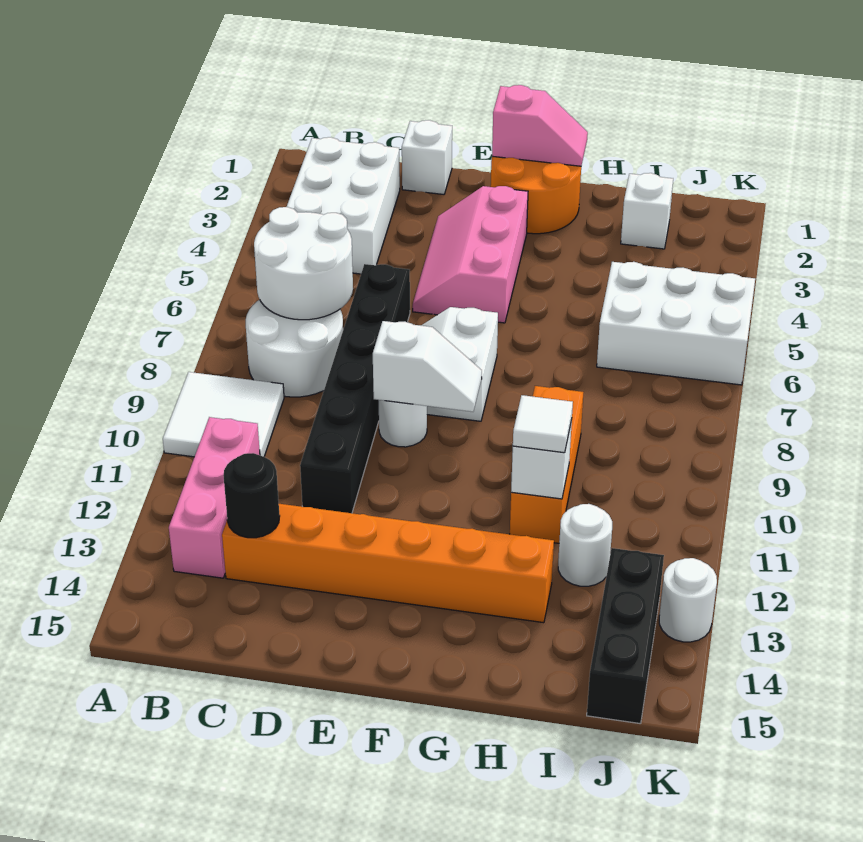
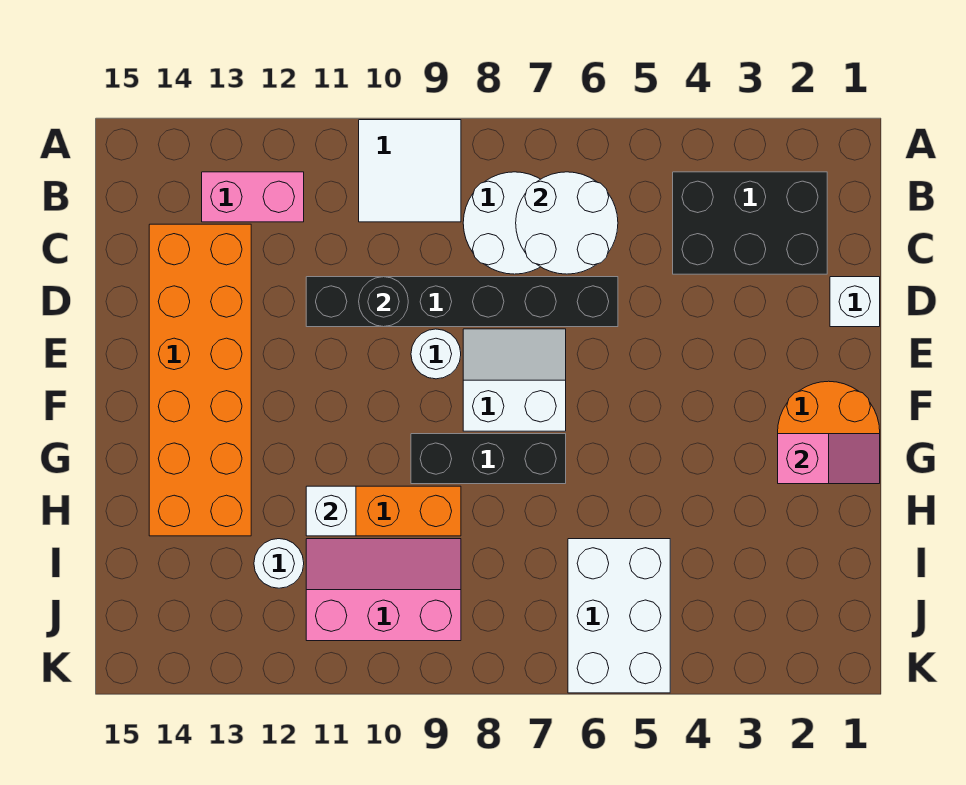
white 2x3 brick [287,137,400,274] -> black 2x3 brick [673,172,827,274]
pink 1x3 brick [169,417,260,578] -> pink 1x2 brick [202,172,304,222]
orange 1x6 brick [222,504,554,623] -> orange 2x6 brick [149,224,251,536]
black 1x1 round brick [223,453,280,538] -> black 1x1 round brick moved to [359,277,408,327]
pink 2x3 slope [413,186,528,323] -> pink 2x3 slope moved to [306,539,461,641]
white 1x2 slope [373,321,482,412] -> none
pink 1x2 slope [492,85,588,166] -> pink 1x2 slope turned to [778,434,880,484]
white 1x1 tile [513,395,573,453] -> none
white 1x1 brick [621,173,673,249] -> none
black 1x3 brick [587,548,664,724] -> black 1x3 brick moved to [411,434,566,484]
white 1x1 round brick [659,558,717,642] -> none

